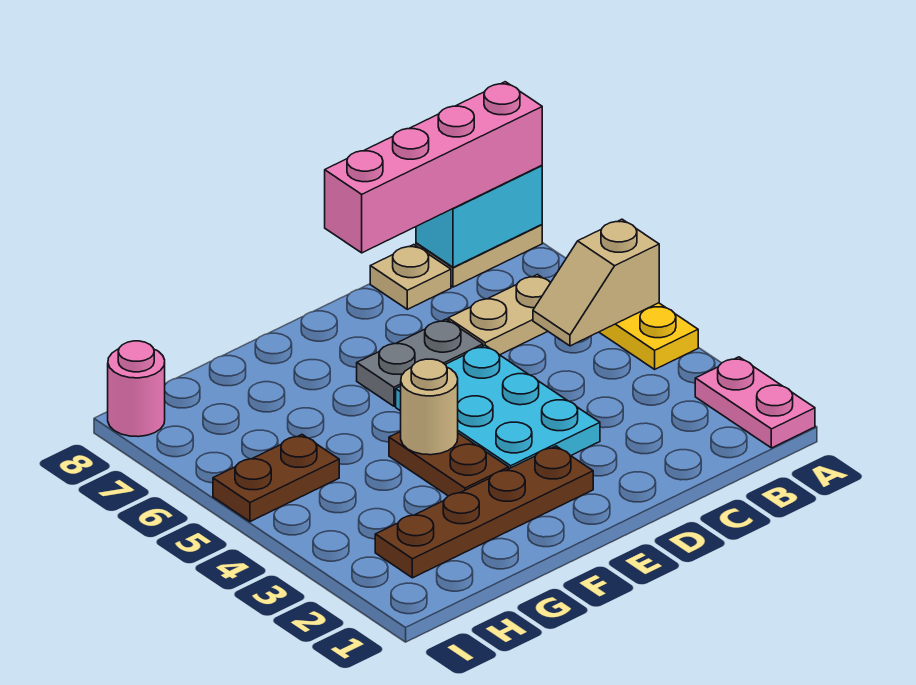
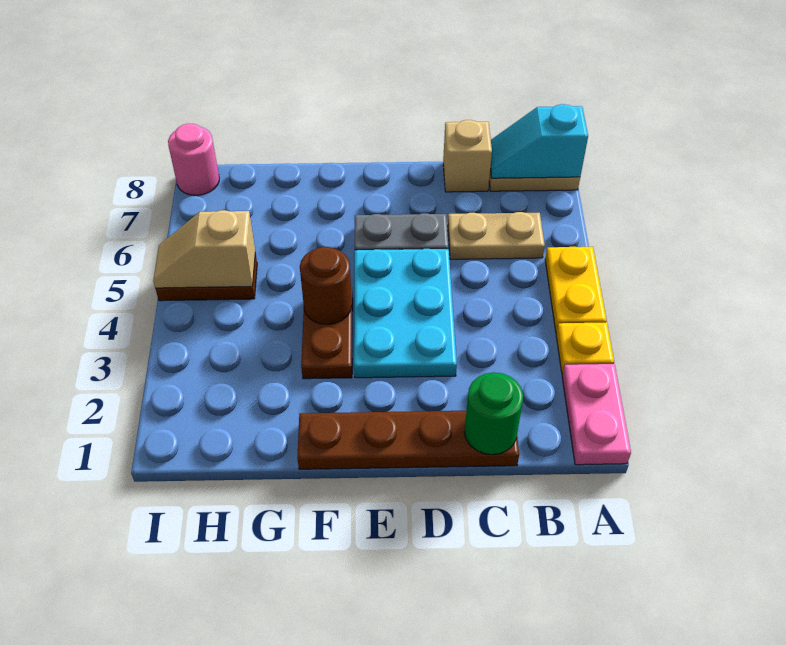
none -> yellow 1x1 plate [556,322,614,374]
tan 1x2 slope [533,219,659,346] -> tan 1x2 slope moved to [153,210,255,288]
cyan 1x2 brick [416,165,542,267] -> cyan 1x2 slope [490,104,588,178]
pink 1x4 brick [325,82,542,253] -> none
none -> green 1x1 round brick [464,372,523,455]
tan 1x1 plate [370,245,451,309] -> tan 1x1 brick [443,120,492,192]
brown 1x4 plate [375,446,593,578] -> brown 1x4 plate moved to [297,411,519,469]
tan 1x1 round brick [401,359,458,455] -> brown 1x1 round brick [300,247,352,324]

